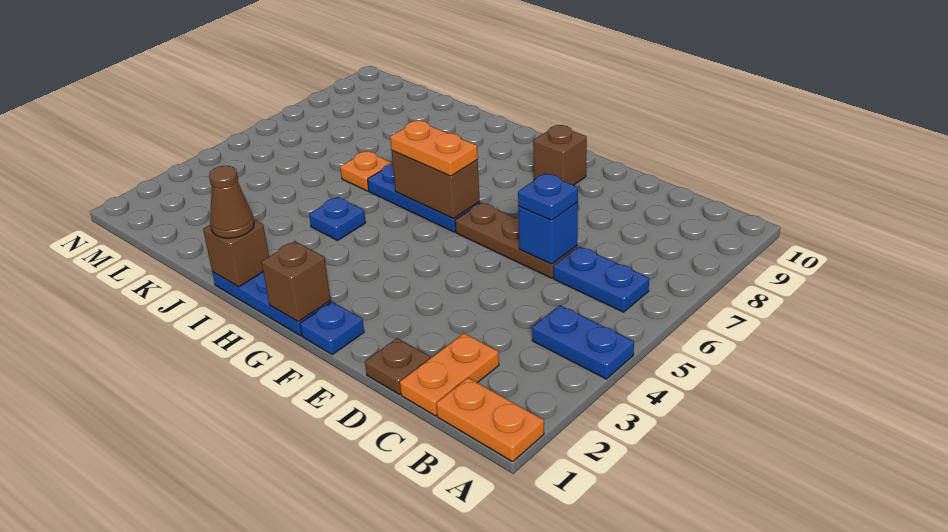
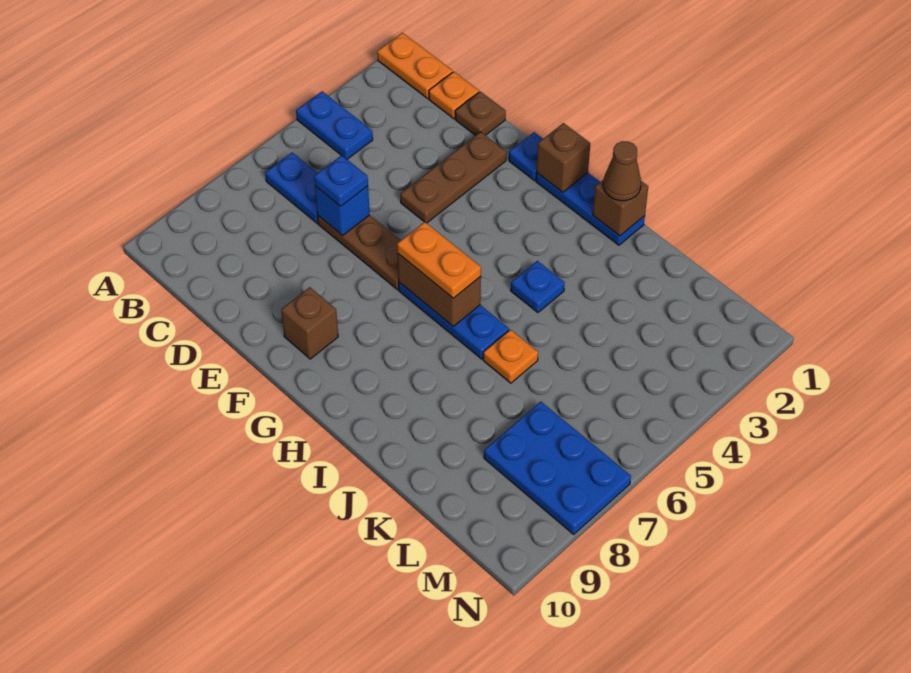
orange 1x2 plate [400,333,499,416] -> orange 1x1 plate [429,72,479,119]
none -> brown 1x3 plate [400,132,506,223]
none -> blue 2x3 plate [484,402,631,534]

